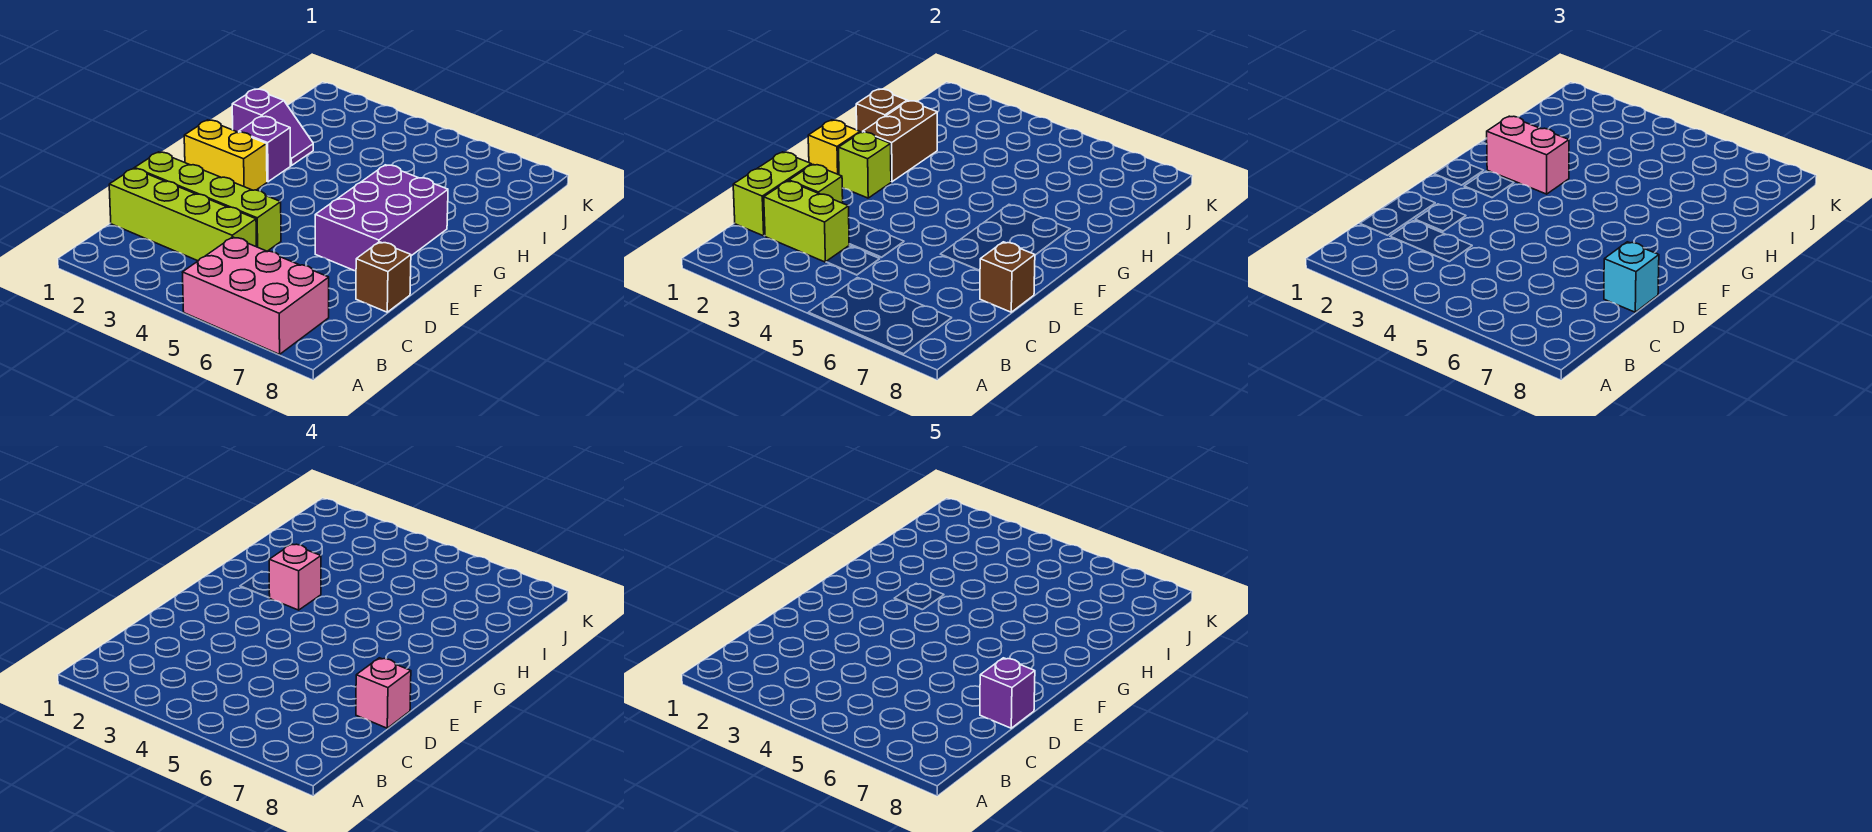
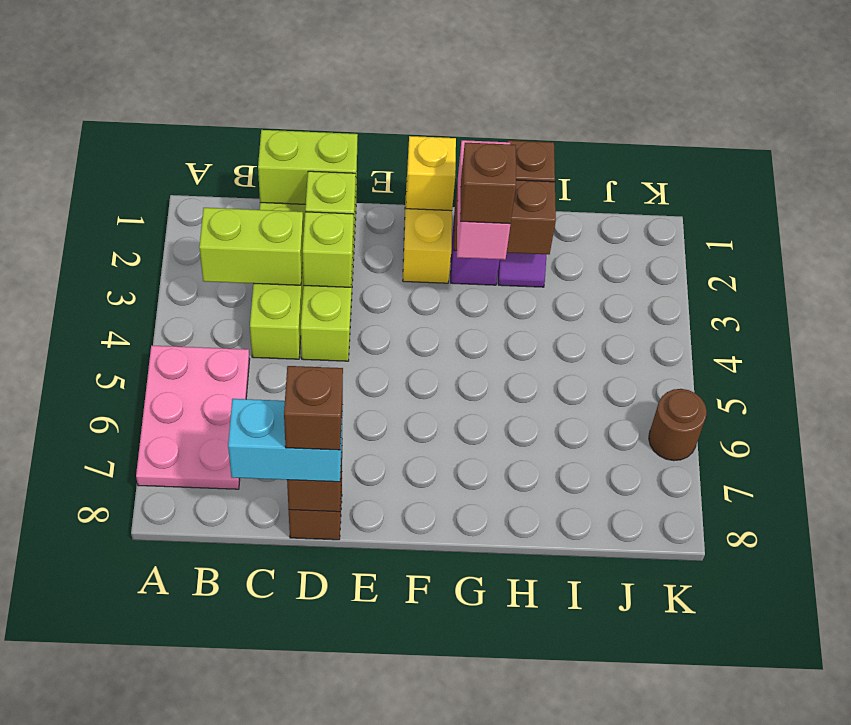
pink 2x3 brick [182,237,329,354] -> pink 2x3 plate [136,345,250,489]
lime 1x2 brick [764,181,849,262] -> lime 1x2 brick turned to [199,208,303,285]
cyan 1x1 brick [1604,242,1659,312] -> cyan 1x2 brick [228,399,343,482]
pink 1x1 brick [356,658,411,728] -> brown 1x1 brick [284,366,343,450]
purple 1x1 brick [980,658,1035,728] -> none
purple 2x3 brick [315,165,448,271] -> none
lime 1x1 brick [839,132,891,198] -> lime 1x1 brick moved to [303,212,353,287]
pink 1x1 brick [269,544,321,610] -> brown 1x1 brick [460,143,516,224]
none -> brown 1x1 round brick [649,389,707,461]

